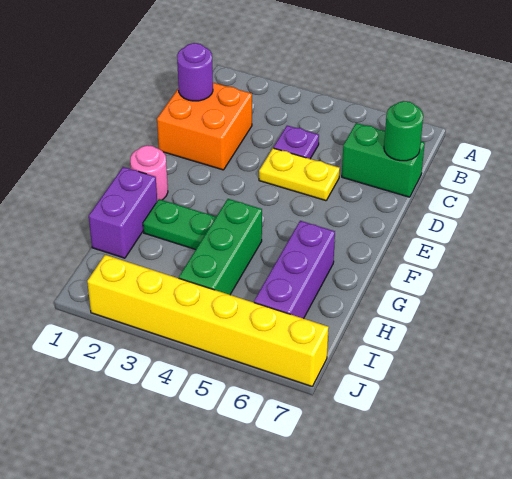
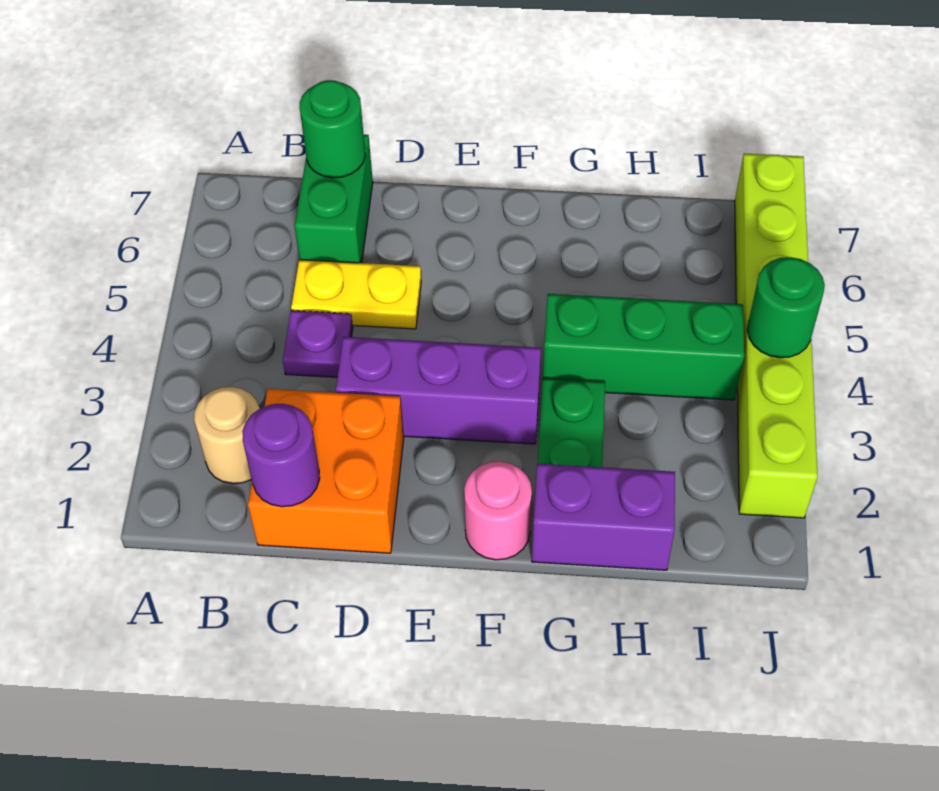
none -> tan 1x1 round brick [194,387,260,484]
yellow 1x2 plate [259,148,340,201] -> yellow 1x2 plate turned to [291,260,421,329]
purple 1x3 brick [254,221,335,319] -> purple 1x3 brick moved to [336,337,541,444]
yellow 1x6 brick [87,255,329,386] -> lime 1x6 brick [735,153,818,518]
none -> green 1x1 round brick [747,257,825,358]

